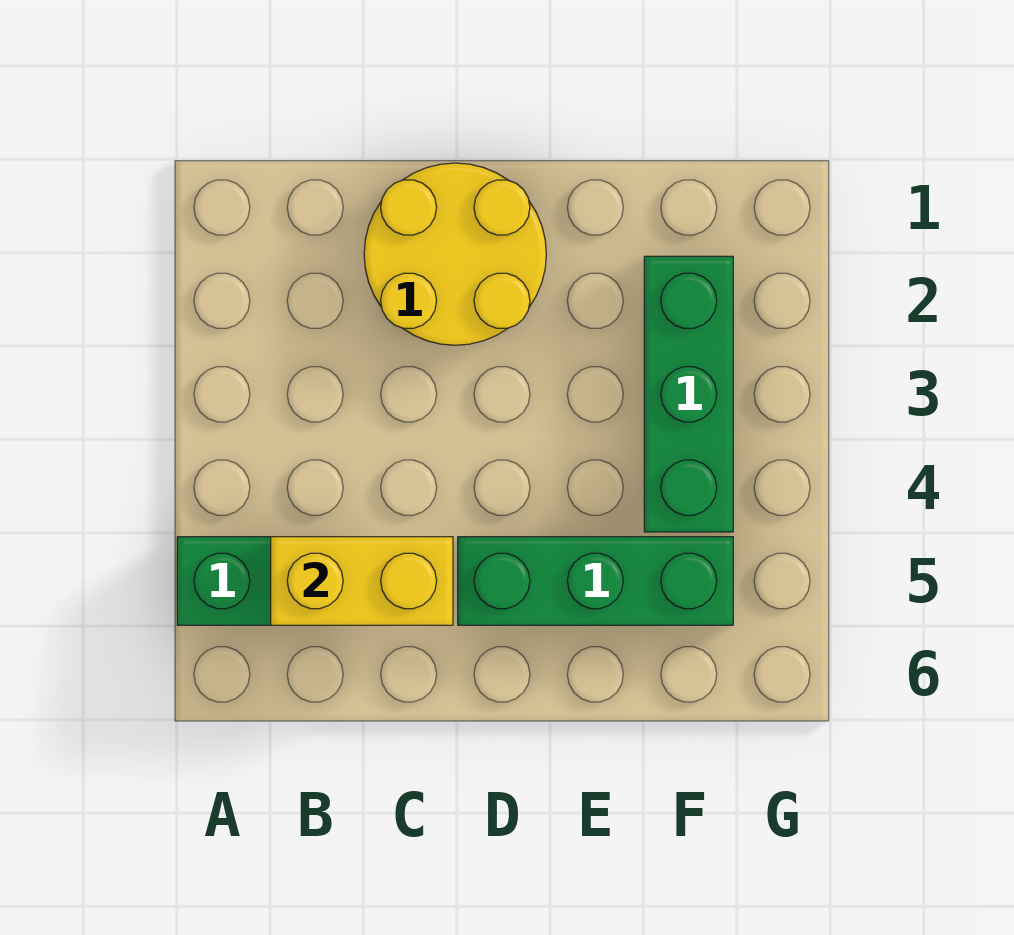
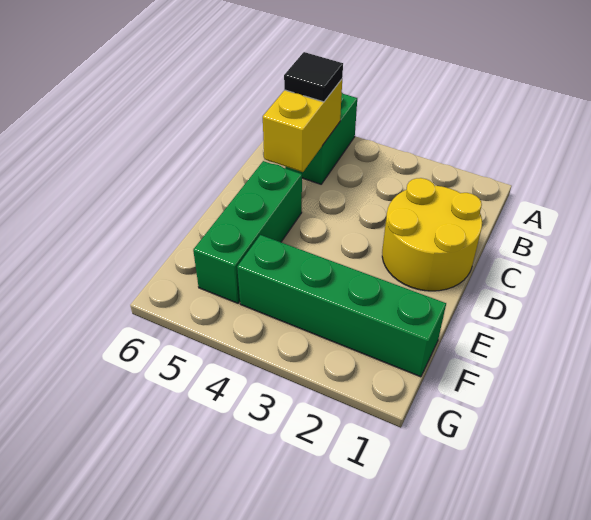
none -> black 1x1 tile [284,52,343,102]
green 1x3 brick [644,256,733,532] -> green 1x4 brick [237,235,446,377]

